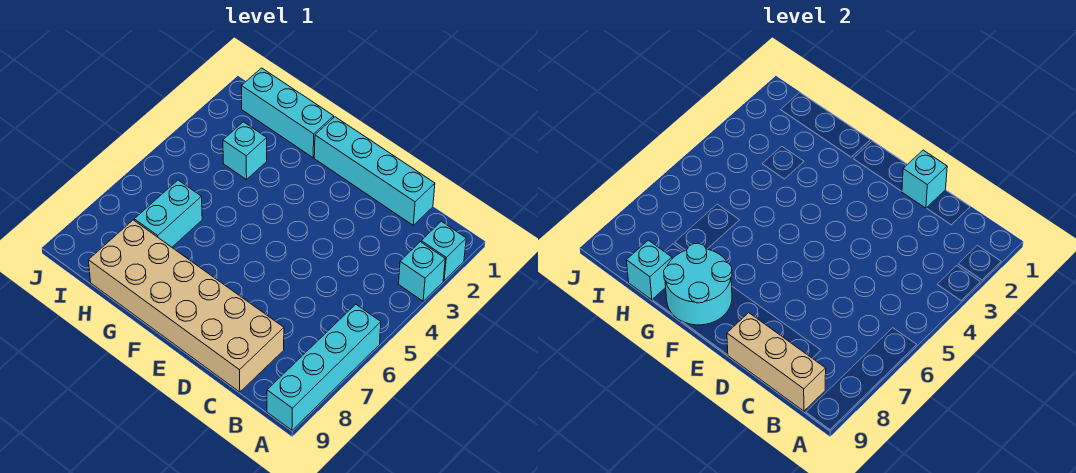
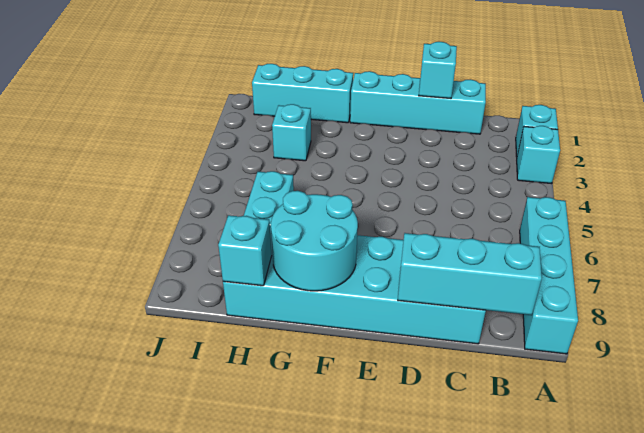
tan 1x3 brick [727,313,826,411] -> cyan 1x3 brick [398,233,542,315]
tan 2x6 brick [88,220,284,392] -> cyan 2x6 brick [223,226,486,344]

